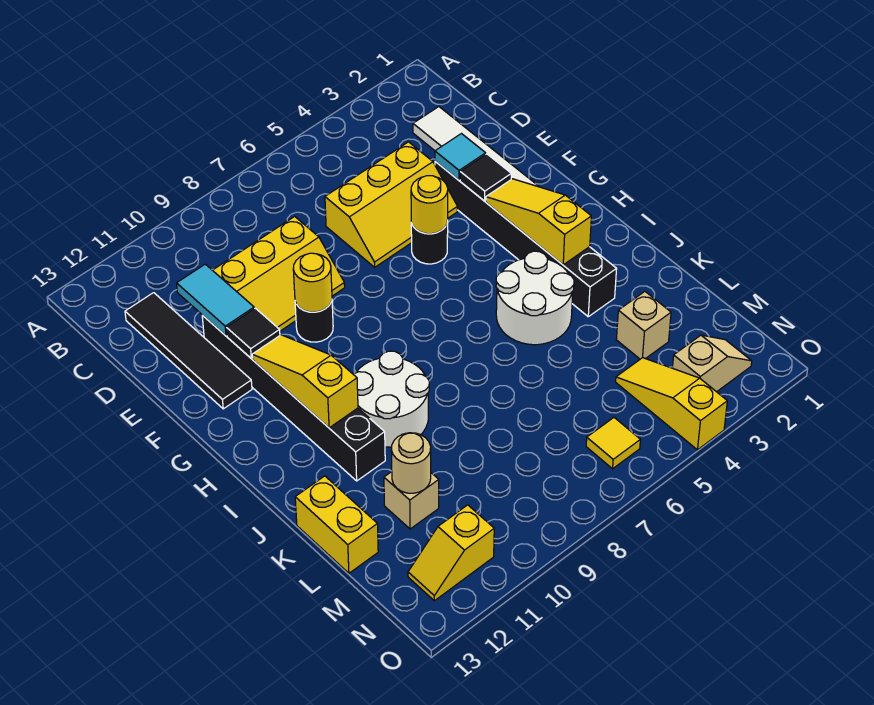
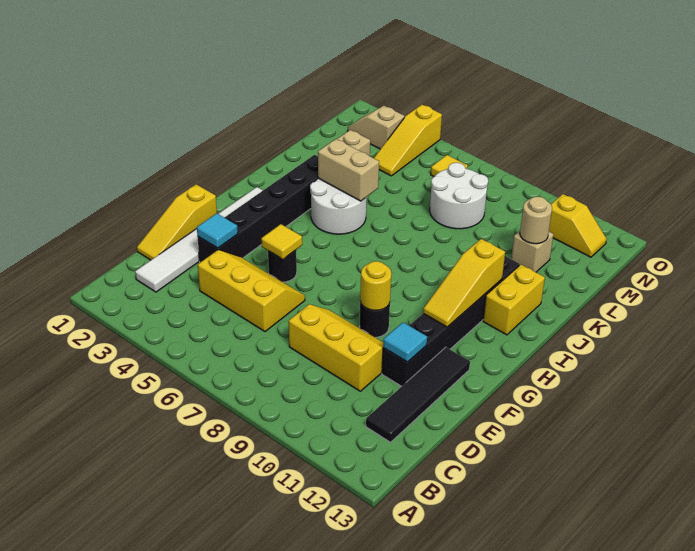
cyan 1x2 tile [177,264,254,336] -> cyan 1x1 tile [383,322,427,362]
black 1x1 tile [460,154,511,201] -> none
yellow 1x1 round brick [411,176,448,234] -> yellow 1x1 tile [261,224,302,259]
black 1x1 tile [227,308,280,358] -> none
yellow 1x3 slope [486,179,591,265] -> yellow 1x3 slope moved to [137,184,217,260]
white 2x2 round brick [353,351,429,447] -> white 2x2 round brick moved to [430,163,488,229]
none -> tan 1x2 brick [318,139,379,201]
yellow 1x2 brick [295,476,378,573] -> yellow 1x2 brick moved to [483,265,545,335]

